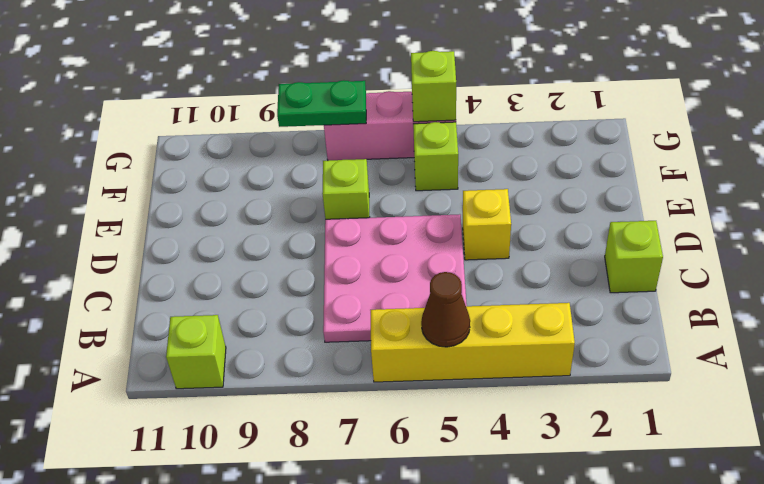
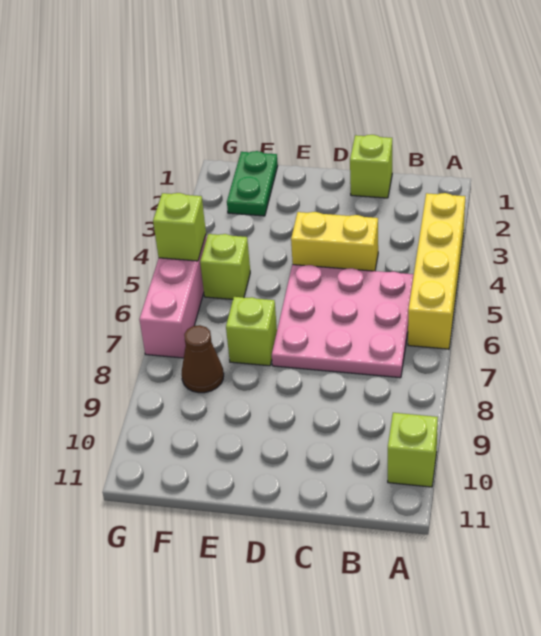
brown 1x1 cone [421,272,470,347] -> brown 1x1 cone moved to [182,325,224,393]
yellow 1x1 brick [463,189,511,260] -> yellow 1x2 brick [291,212,378,271]
green 1x2 plate [277,80,366,127] -> green 1x2 plate moved to [227,151,278,216]

